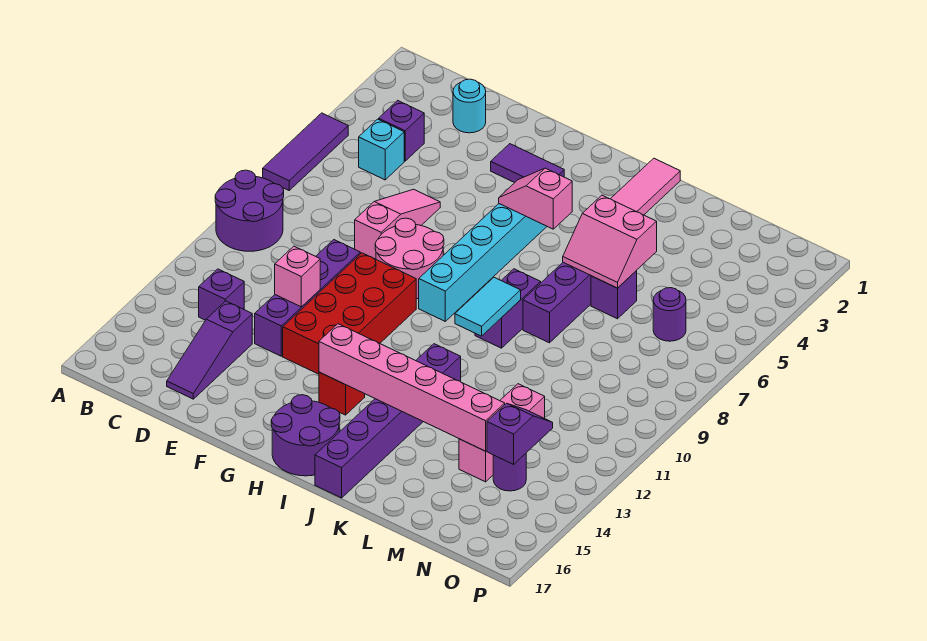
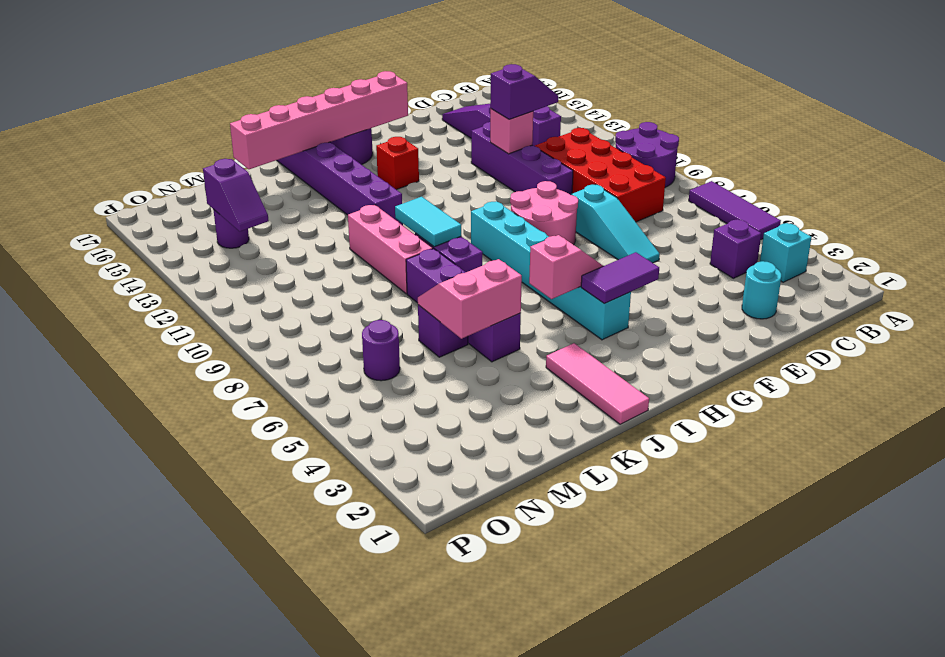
cyan 1x1 brick [359,119,404,180] -> cyan 1x1 brick moved to [760,223,812,282]
none -> purple 1x2 slope [490,64,558,119]
pink 1x3 slope [355,189,440,259] -> cyan 1x3 slope [571,185,660,263]
red 2x4 brick [283,253,416,374] -> red 2x4 brick moved to [535,128,666,222]
pink 1x6 brick [319,324,505,451] -> pink 1x6 brick moved to [230,71,408,169]
pink 1x3 brick [459,384,545,482] -> pink 1x3 brick moved to [348,205,433,294]

